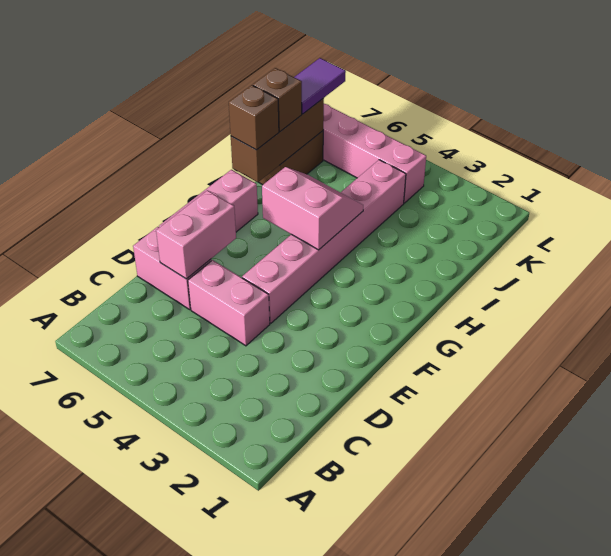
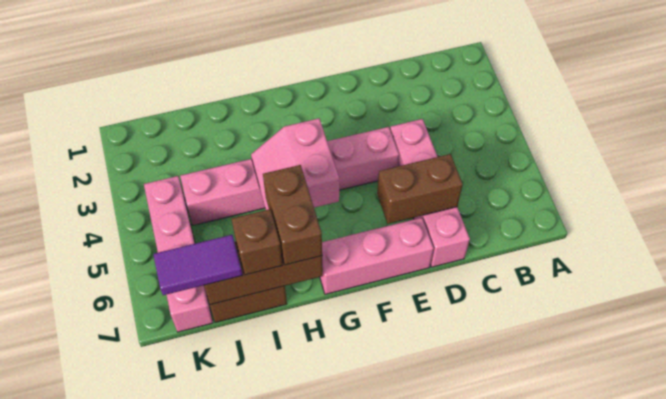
pink 1x2 brick [156,190,236,279] -> brown 1x2 brick [377,154,463,224]
brown 1x1 brick [229,85,279,150] -> brown 1x2 brick [263,165,322,265]

